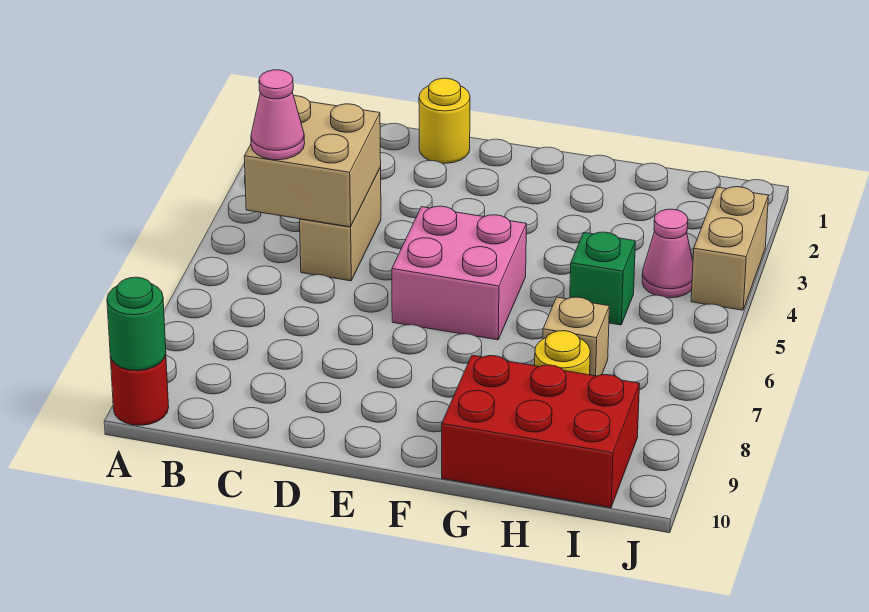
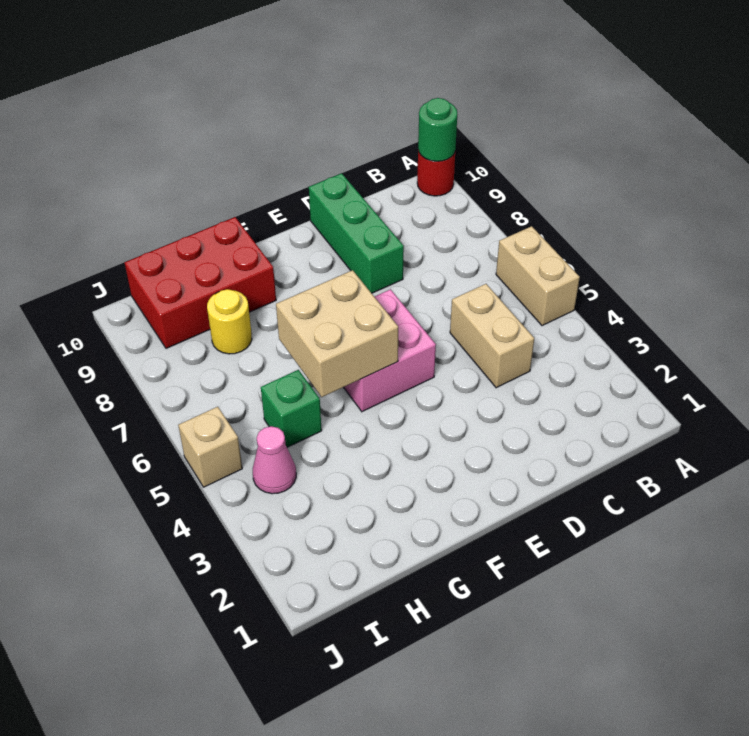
tan 2x2 brick [244,96,381,227] -> tan 2x2 brick moved to [276,270,398,397]
pink 1x1 cone [251,70,305,160] -> none
yellow 1x1 round brick [419,78,470,163] -> none
none -> green 1x3 brick [309,173,404,293]
tan 1x1 brick [543,297,609,376] -> tan 1x1 brick moved to [178,407,242,487]
tan 1x2 brick [691,187,769,310] -> tan 1x2 brick moved to [496,226,580,326]

